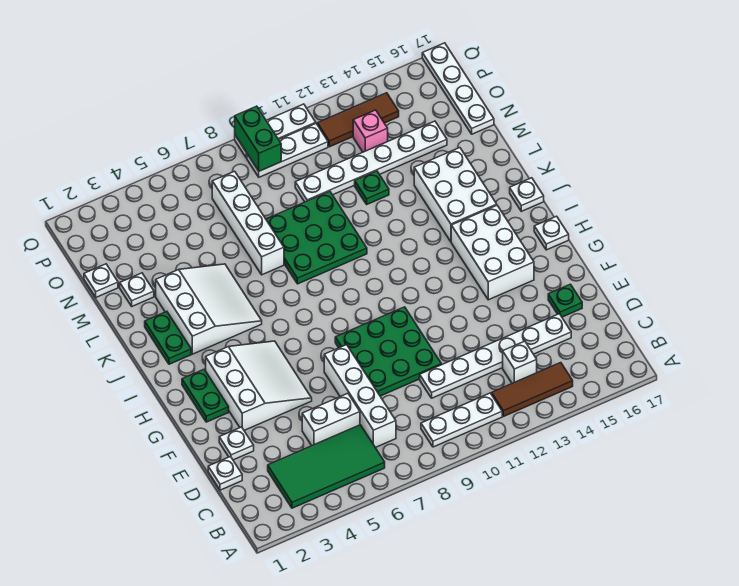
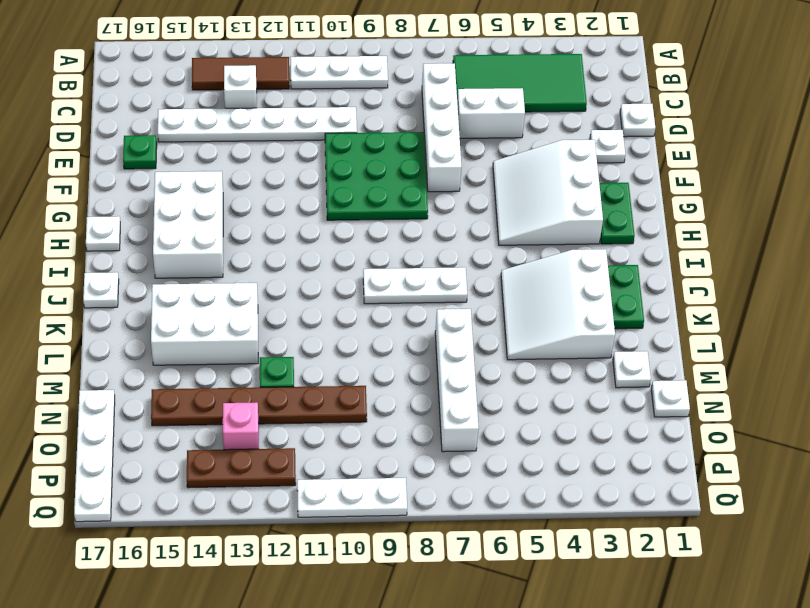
white 2x3 brick [414,148,497,242] -> white 2x3 brick turned to [151,283,258,365]
green 3x3 plate [266,192,367,284] -> none
white 1x6 plate [295,121,447,202] -> brown 1x6 plate [151,386,367,426]
white 1x3 plate [247,124,328,177] -> white 1x3 plate moved to [363,267,467,304]
green 1x2 brick [235,106,281,171] -> none
brown 1x3 tile [317,93,399,147] -> brown 1x3 plate [187,448,296,488]

